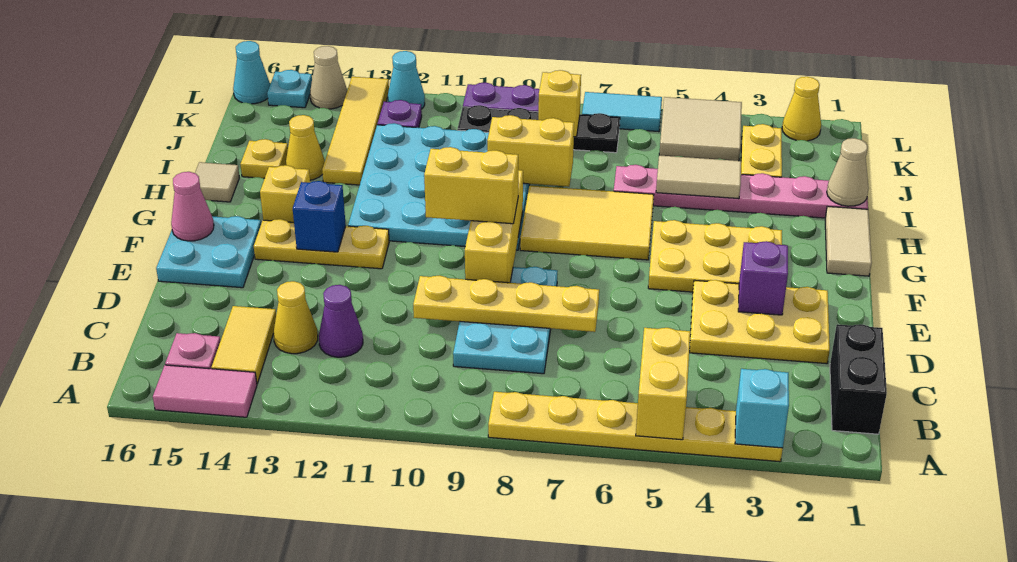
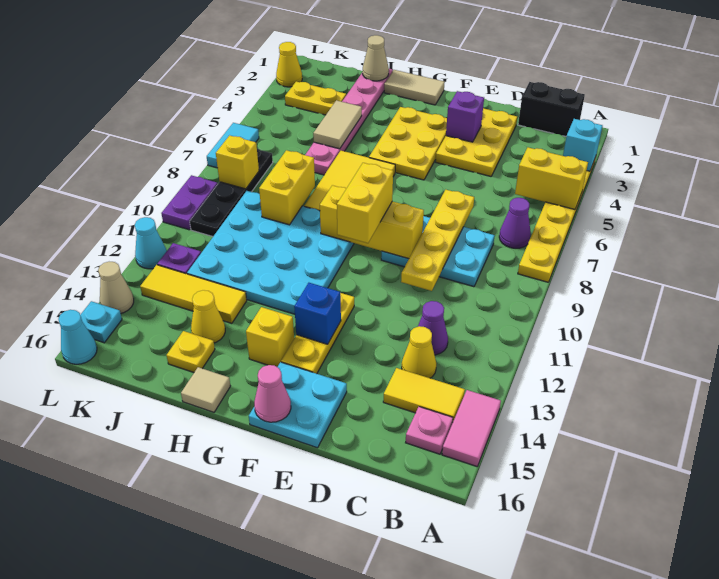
none -> purple 1x1 cone [499,198,531,248]
yellow 1x4 tile [322,77,389,185] -> yellow 1x3 tile [140,265,247,323]
tan 2x2 tile [659,97,742,161] -> none

